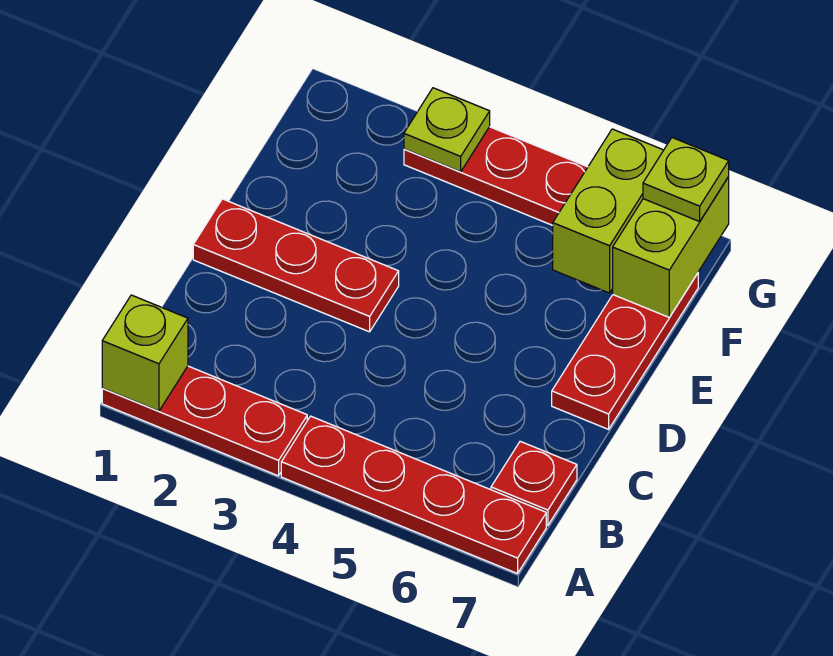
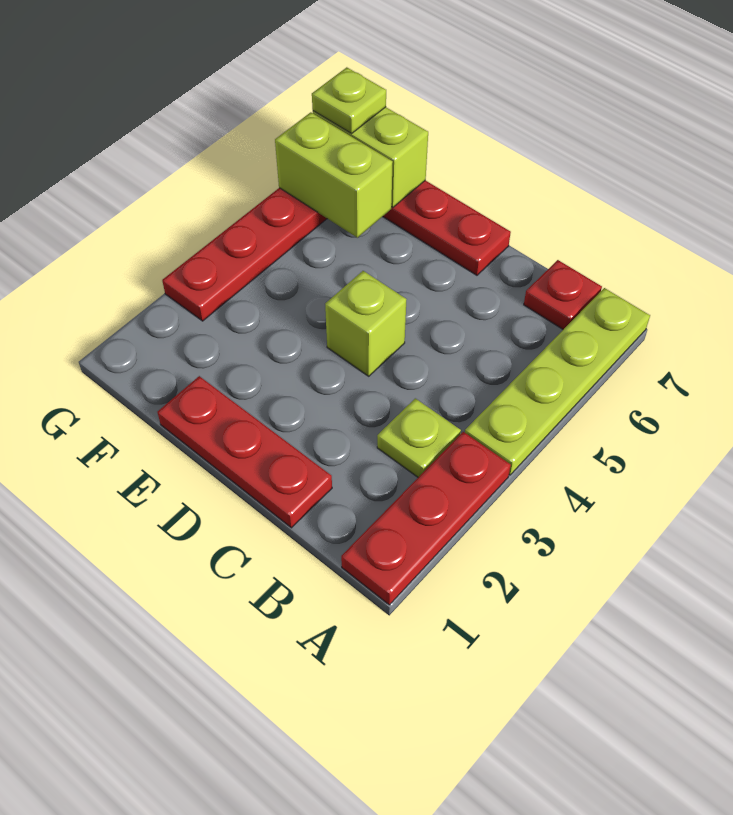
lime 1x1 brick [102,295,188,411] -> lime 1x1 brick moved to [325,271,407,376]
red 1x4 plate [281,416,546,573] -> lime 1x4 plate [465,288,650,475]
red 1x3 plate [193,199,399,332] -> red 1x3 plate turned to [157,376,332,528]
lime 1x1 plate [404,88,490,172] -> lime 1x1 plate moved to [377,398,461,477]

